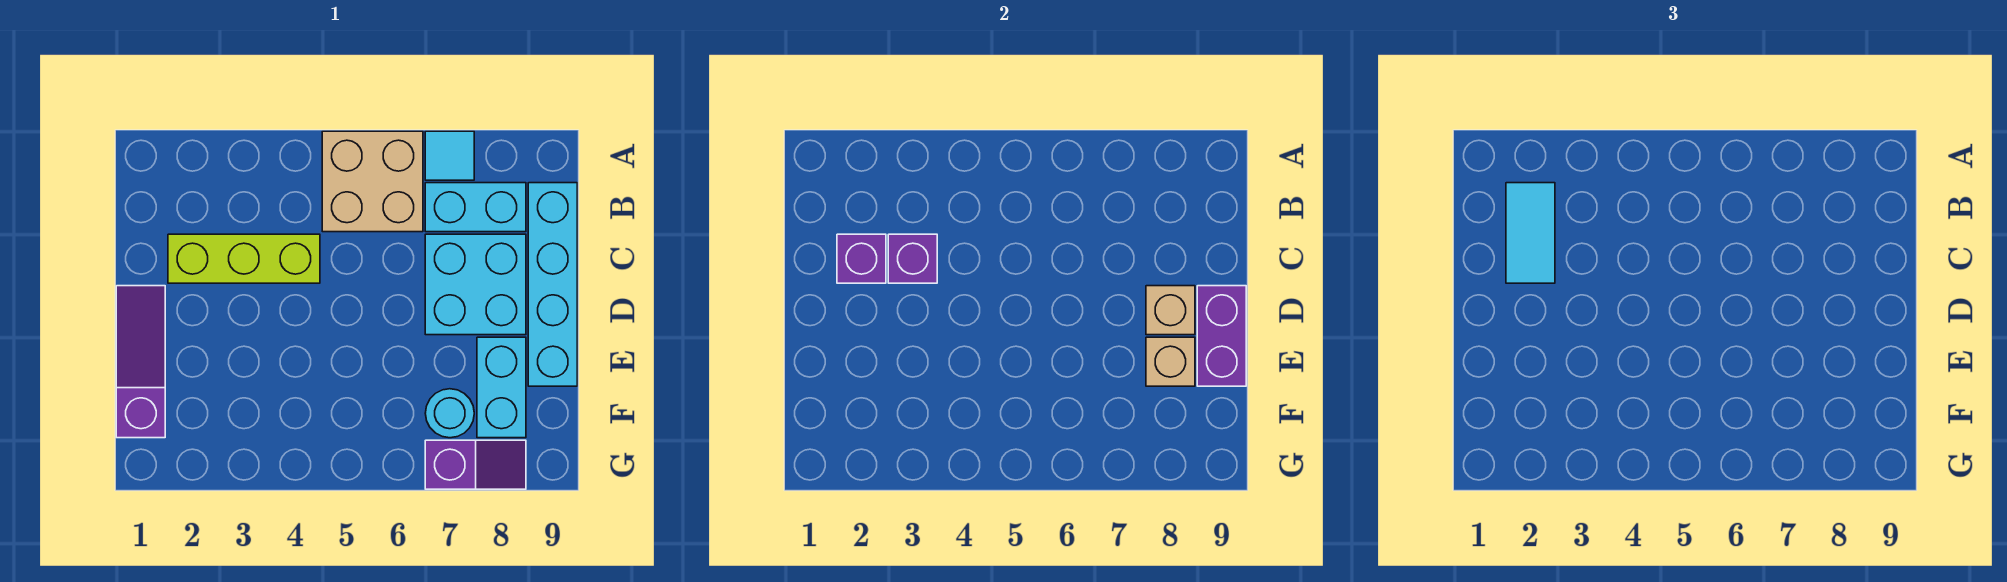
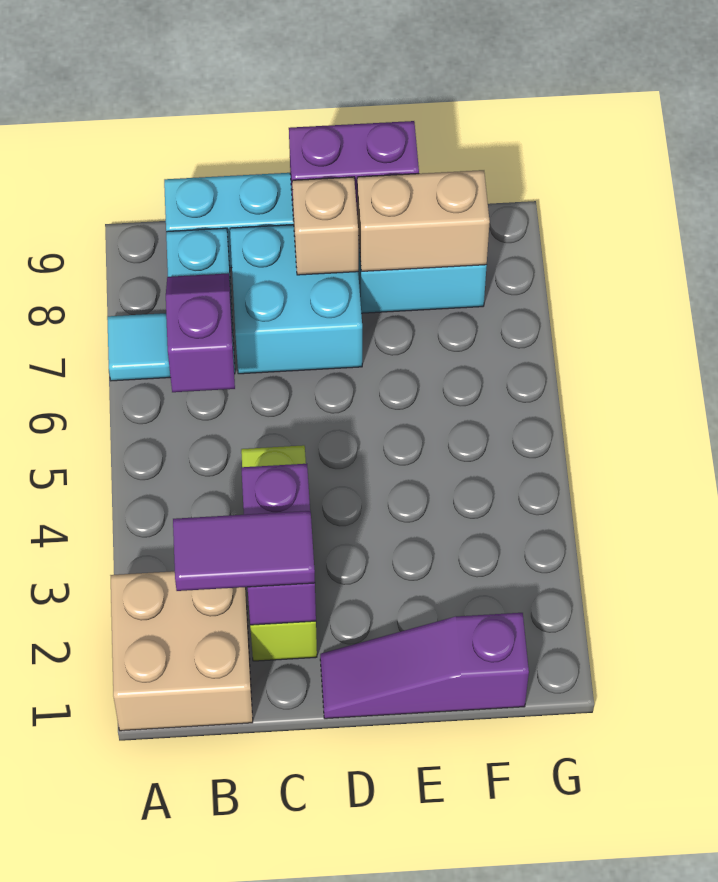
tan 2x2 brick [322,131,423,232] -> tan 2x2 brick moved to [110,571,253,731]
cyan 1x2 tile [1506,183,1555,283] -> purple 1x2 tile [173,511,315,591]
tan 1x1 brick [1146,337,1195,386] -> tan 1x2 brick [357,170,490,272]
cyan 1x1 round brick [425,389,474,438] -> none
purple 1x2 slope [425,440,526,489] -> purple 1x2 slope moved to [166,273,235,392]

